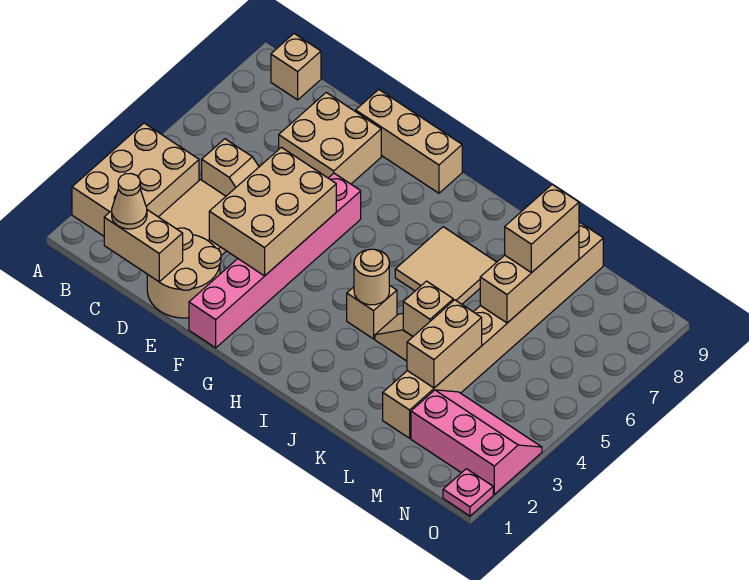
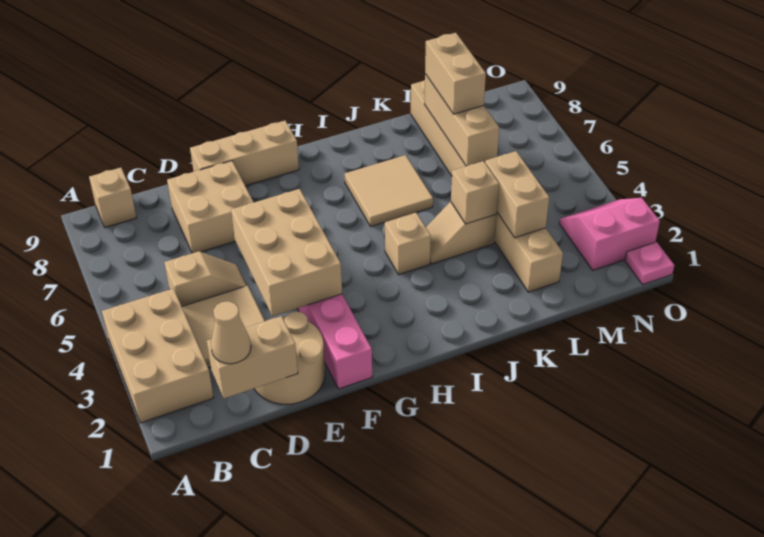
tan 1x1 round brick [354,249,389,305] -> none
pink 2x3 slope [411,390,542,494] -> pink 2x2 slope [560,198,660,270]

